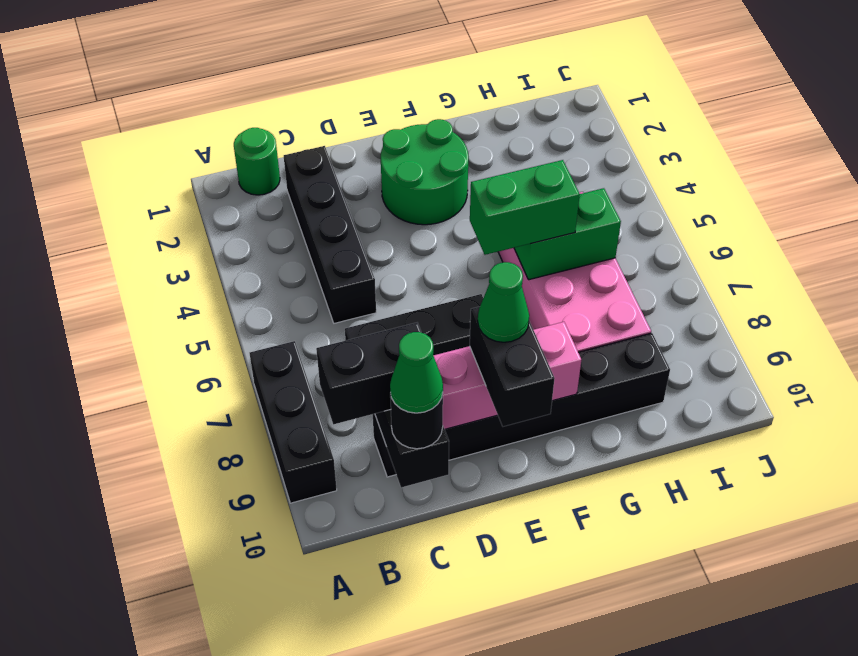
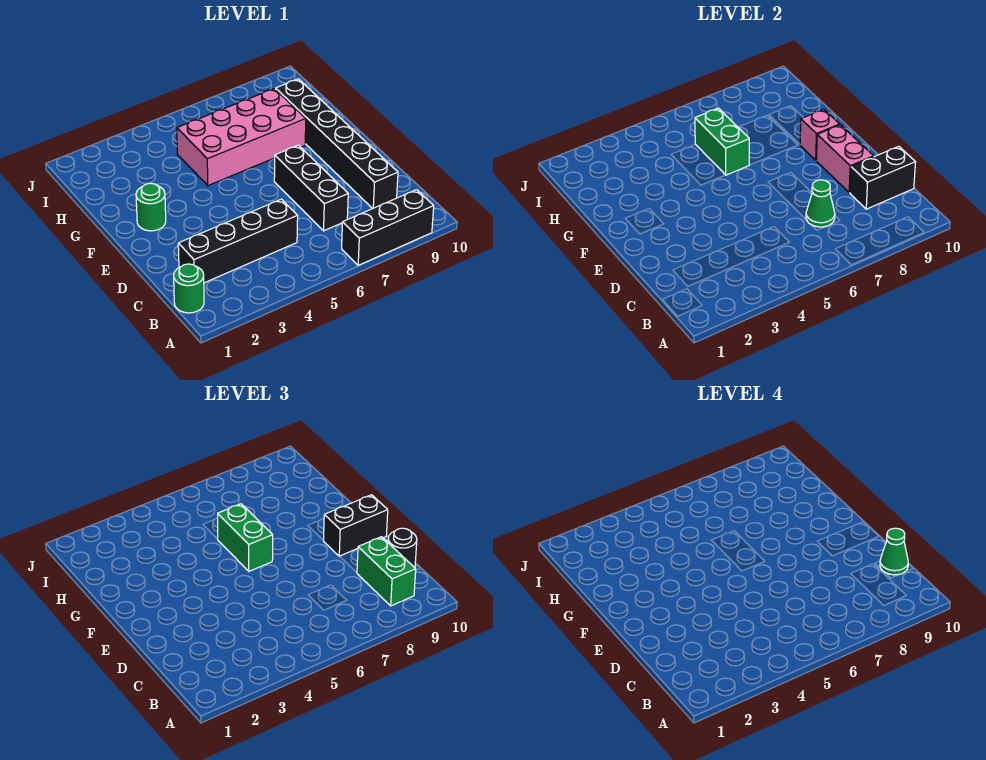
black 1x2 brick [316,323,421,424] -> green 1x2 brick [357,537,416,606]
green 2x2 round brick [381,119,468,225] -> green 1x1 round brick [136,183,166,231]
green 1x1 cone [478,262,529,342] -> green 1x1 cone moved to [806,180,835,227]

